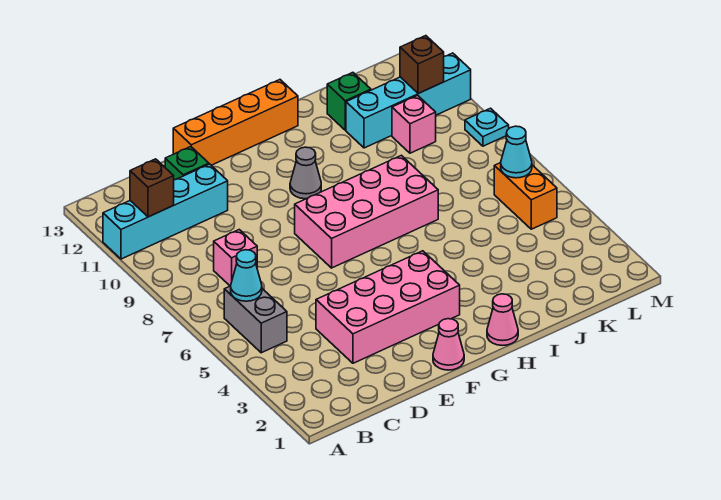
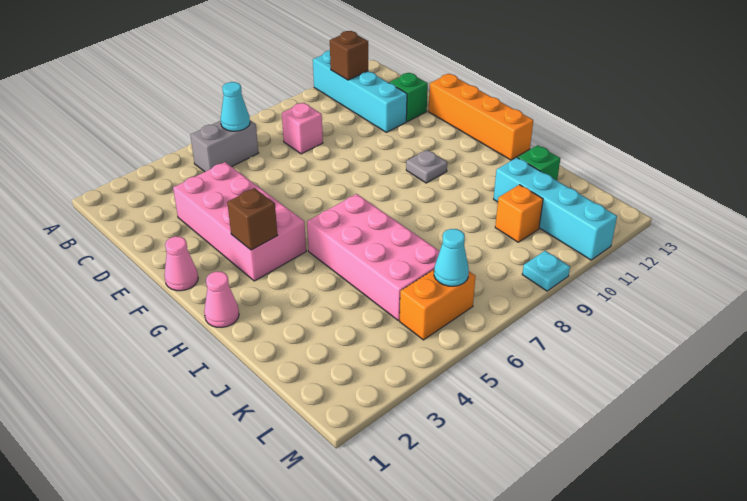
pink 2x4 brick [295,155,438,268] -> pink 2x4 brick moved to [307,194,440,321]
grey 1x1 cone [290,147,321,199] -> grey 1x1 plate [406,150,447,183]
pink 1x1 brick [392,95,436,153] -> orange 1x1 brick [495,185,543,242]
brown 1x1 brick [400,36,444,94] -> brown 1x1 brick moved to [227,188,278,250]

